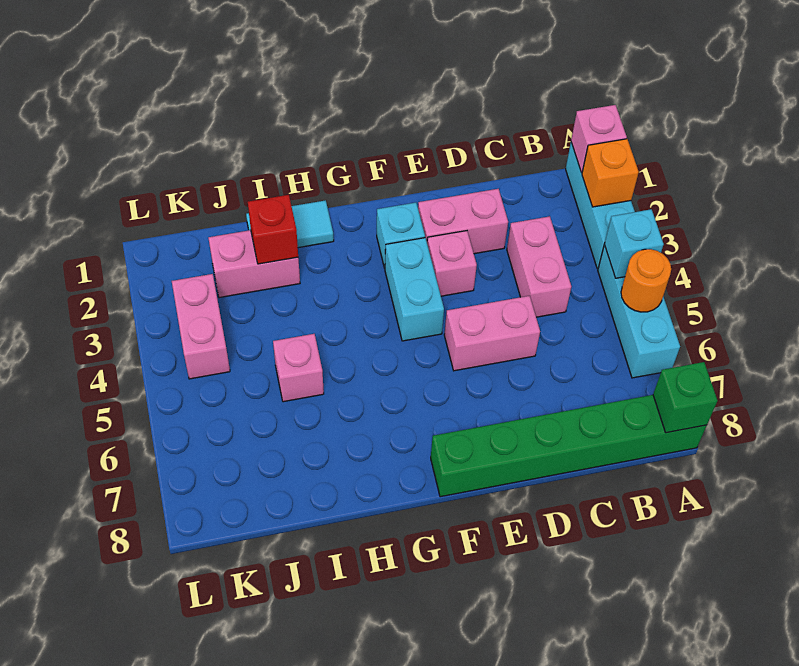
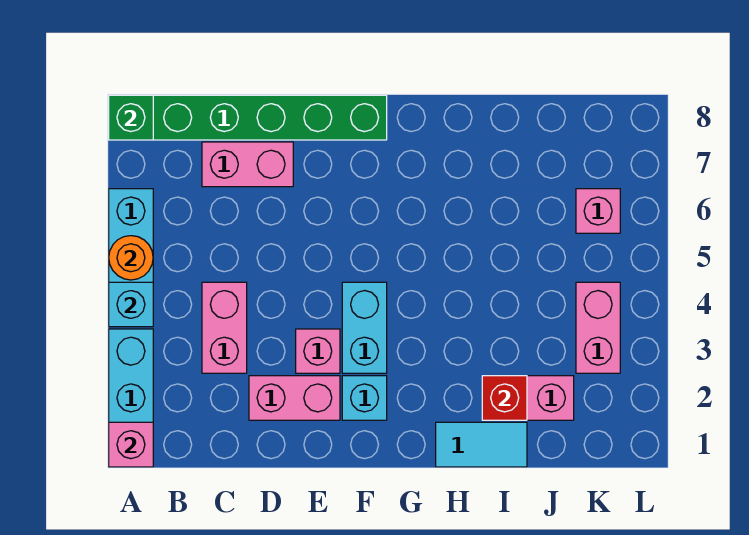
orange 1x1 brick [582,139,639,207] -> none
pink 1x2 brick [444,296,540,371] -> pink 1x2 brick moved to [202,142,293,187]
pink 1x1 brick [273,334,324,402] -> pink 1x1 brick moved to [576,189,620,233]

